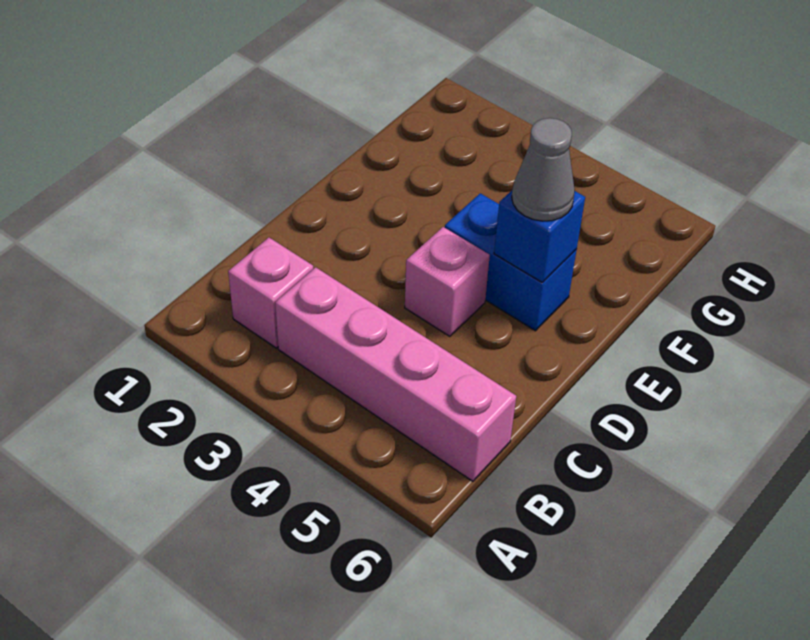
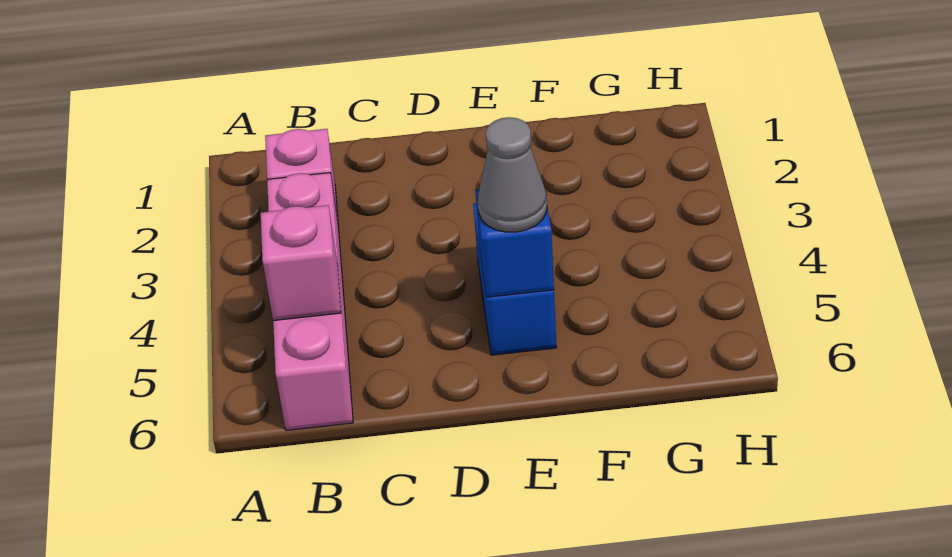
pink 1x1 brick [405,227,490,336] -> pink 1x1 brick moved to [261,205,341,321]

